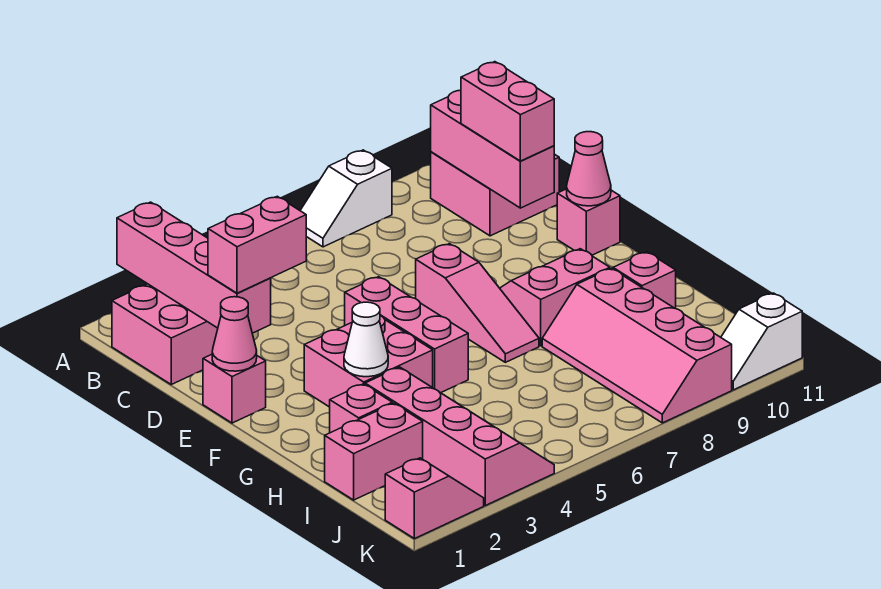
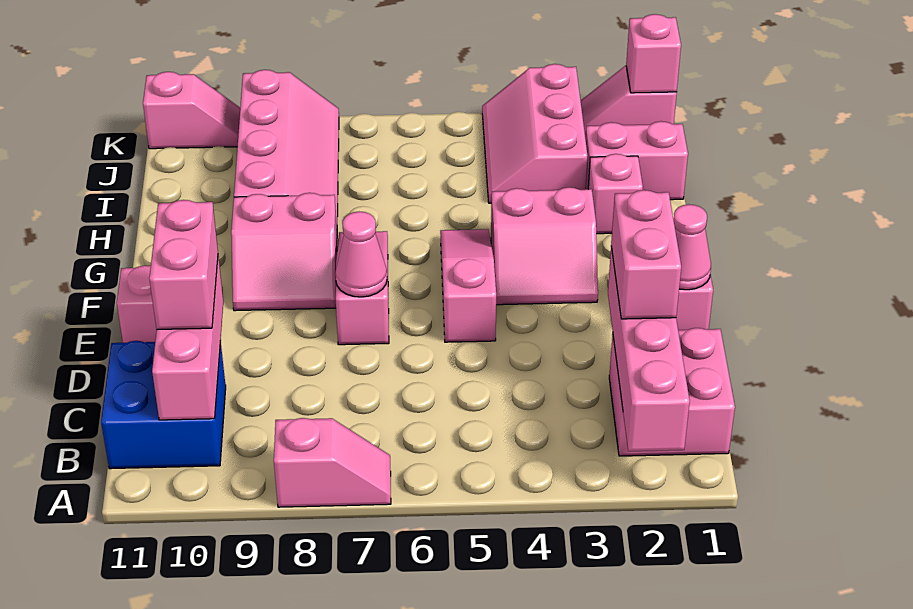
white 1x2 slope [300,150,392,247] -> pink 1x2 slope [274,418,391,507]
pink 2x2 brick [431,152,559,236] -> blue 2x2 brick [101,341,226,469]
pink 1x2 brick [208,196,306,293] -> pink 1x2 brick turned to [611,190,681,319]
pink 1x3 brick [345,277,468,393] -> pink 1x3 slope [440,229,496,342]
pink 1x1 cone [567,132,611,206] -> pink 1x1 cone moved to [335,212,387,297]
pink 2x2 brick [304,316,433,407] -> pink 2x2 slope [491,187,598,305]
white 1x1 cone [344,302,388,377] -> none
pink 2x4 slope [365,367,554,505] -> pink 2x3 slope [482,64,588,203]
pink 1x1 brick [613,252,676,309] -> pink 1x1 brick moved to [626,14,681,93]
white 1x2 slope [721,293,802,390] -> pink 1x2 slope [143,72,240,149]

